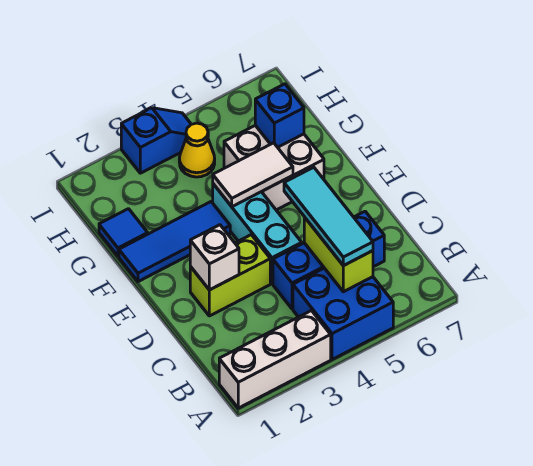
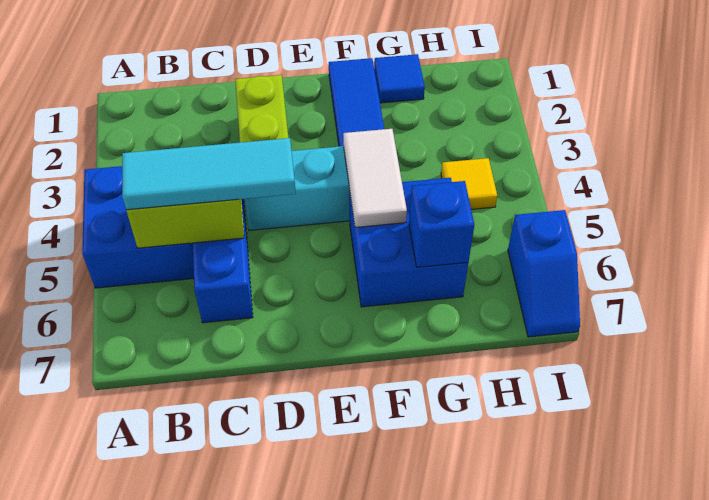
white 1x3 brick [219,311,331,408] -> none
white 1x1 brick [190,225,239,290] -> none
white 2x2 brick [224,125,324,210] -> blue 2x2 brick [349,178,468,307]
yellow 1x1 cone [179,123,215,177] -> yellow 1x1 tile [441,158,497,209]
blue 1x2 slope [121,108,191,173] -> blue 1x2 slope moved to [508,210,580,337]

